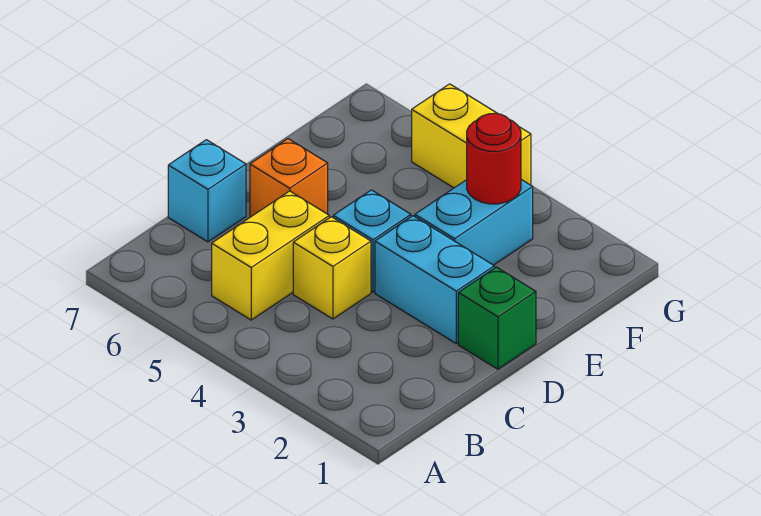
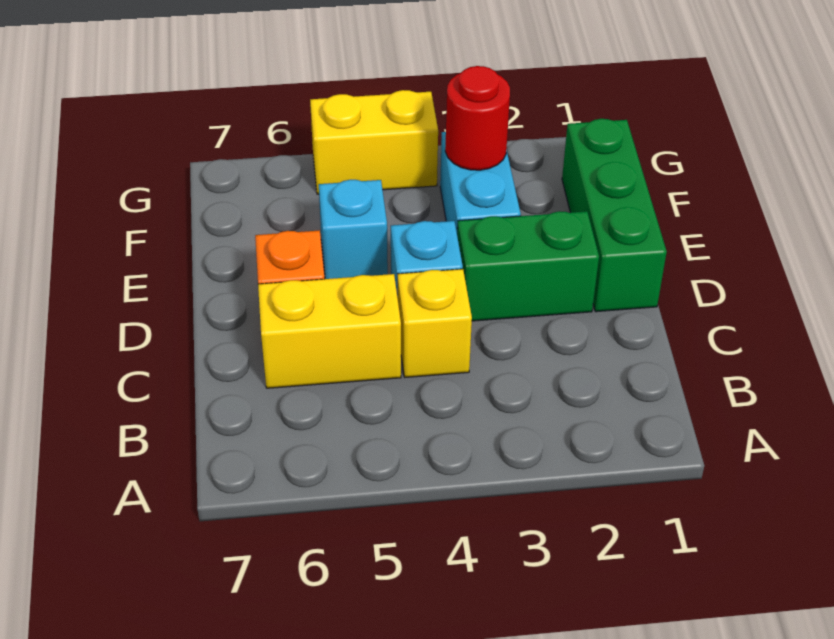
yellow 1x2 brick [212,191,329,320] -> yellow 1x2 brick turned to [258,274,401,388]
cyan 1x1 brick [168,140,246,242] -> cyan 1x1 brick moved to [319,180,388,279]
green 1x1 brick [458,267,536,369] -> green 1x3 brick [562,119,667,312]
cyan 1x2 brick [375,216,494,343] -> green 1x2 brick [457,211,599,321]

